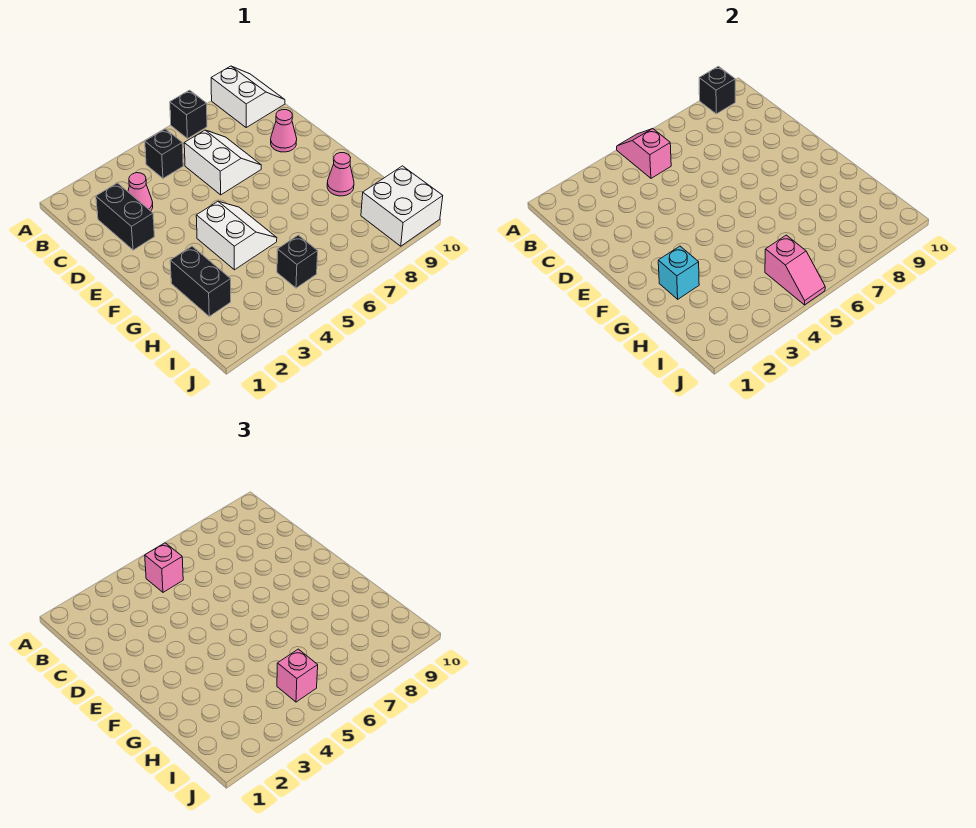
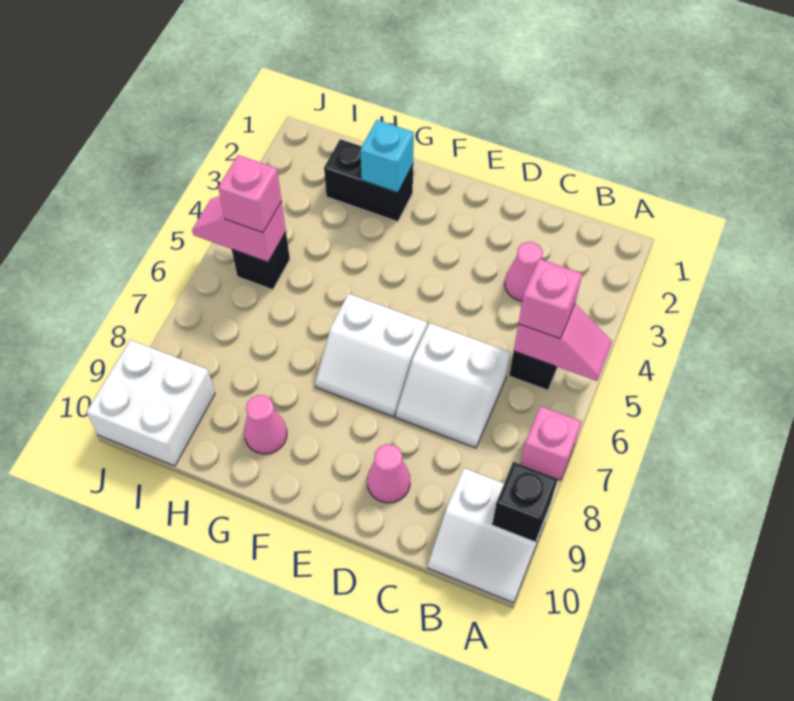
black 1x1 brick [170,90,207,139] -> pink 1x1 brick [520,406,582,480]
black 1x2 brick [96,183,155,250] -> none
white 2x2 slope [196,202,277,270] -> white 2x2 slope moved to [315,294,427,417]

